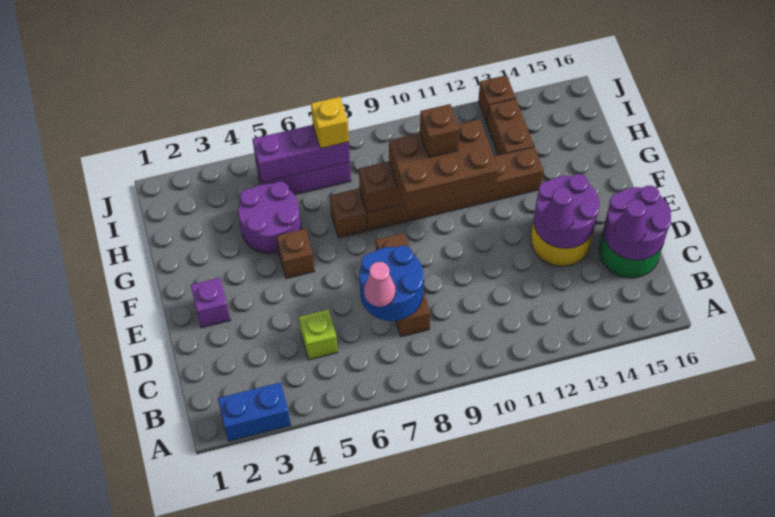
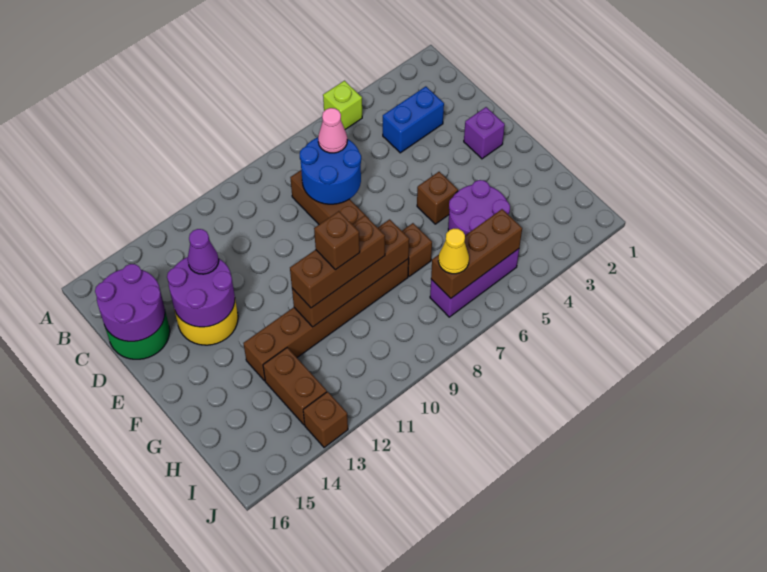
blue 1x2 brick [218,382,291,441] -> blue 1x2 brick moved to [383,86,444,153]
lime 1x1 brick [299,310,338,360] -> lime 1x1 brick moved to [323,81,362,129]
purple 1x1 cone [614,199,646,244] -> none
brown 2x3 brick [389,119,499,212] -> brown 1x3 brick [290,216,385,308]
purple 1x3 brick [252,125,350,183] -> brown 1x3 brick [431,209,522,298]
yellow 1x1 brick [311,97,349,148] -> yellow 1x1 cone [438,228,469,274]

